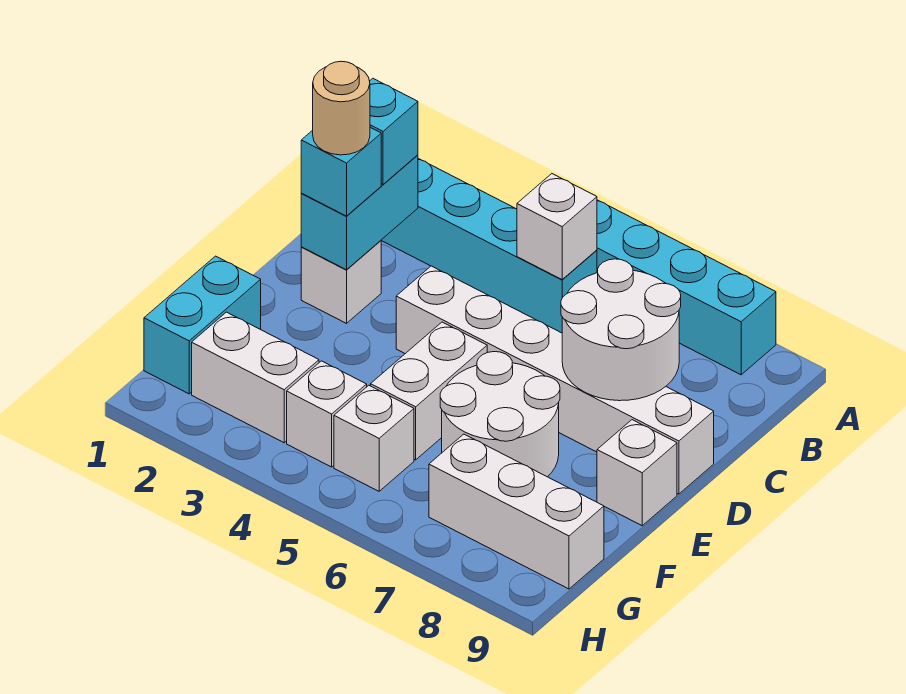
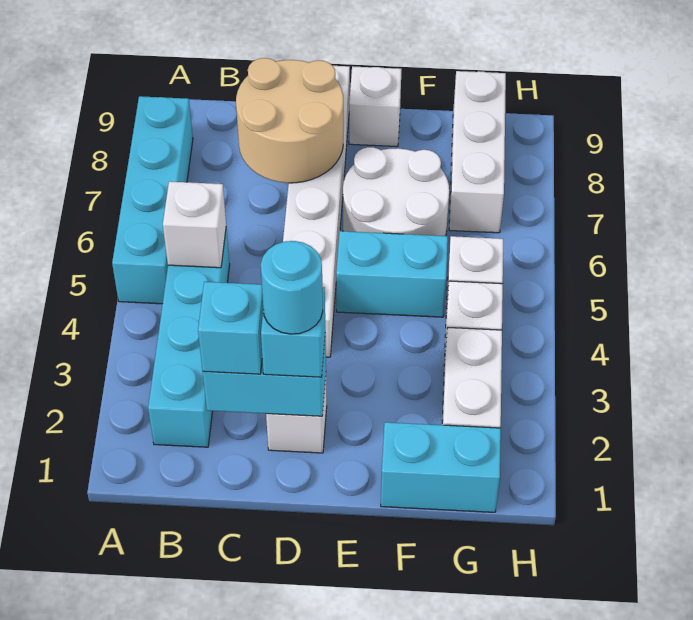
white 2x2 round brick [561,259,681,401] -> tan 2x2 round brick [236,58,343,183]
tan 1x1 round brick [313,61,370,155] -> cyan 1x1 round brick [261,241,323,334]
white 1x2 brick [371,322,487,460] -> cyan 1x2 brick [336,231,448,317]

